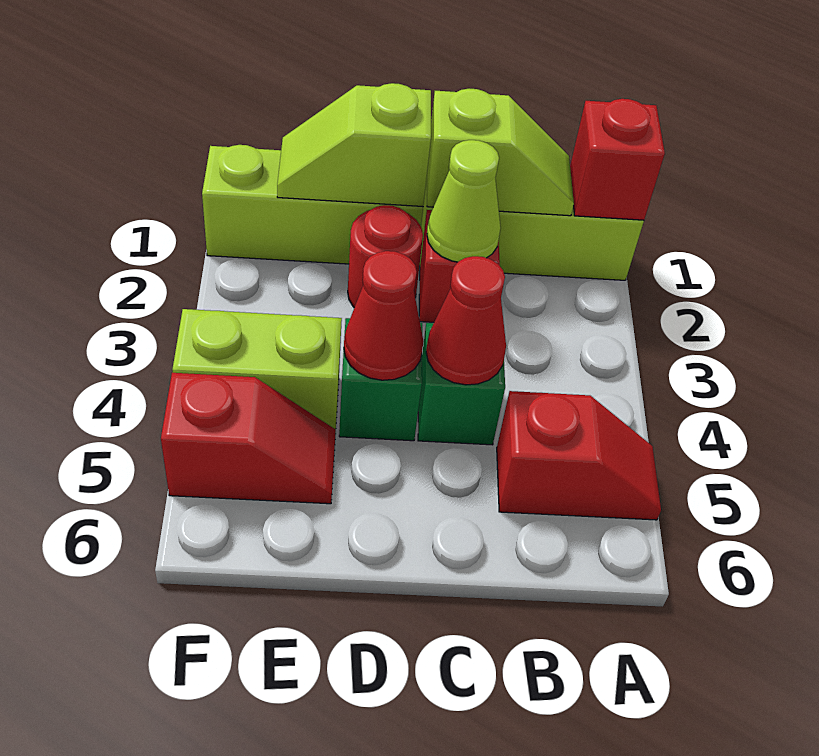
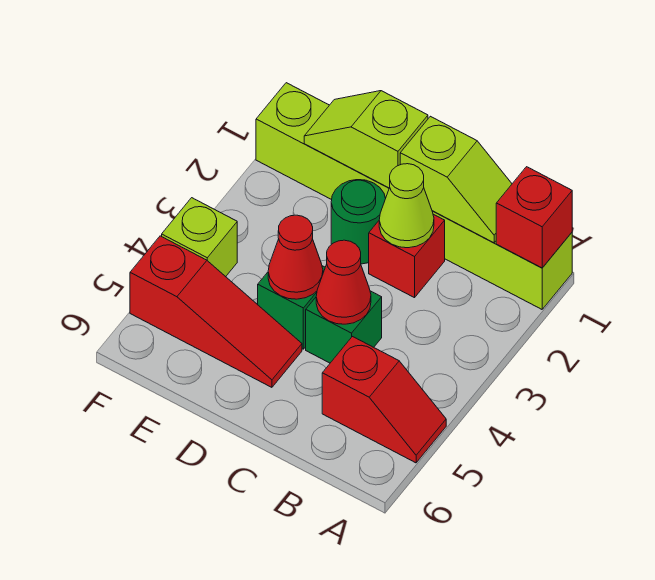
red 1x1 round brick [348,205,423,308] -> green 1x1 round brick [331,180,386,264]
lime 1x2 brick [172,309,342,433] -> lime 1x1 brick [162,198,237,277]
red 1x2 slope [161,373,336,504] -> red 1x3 slope [130,236,302,387]

